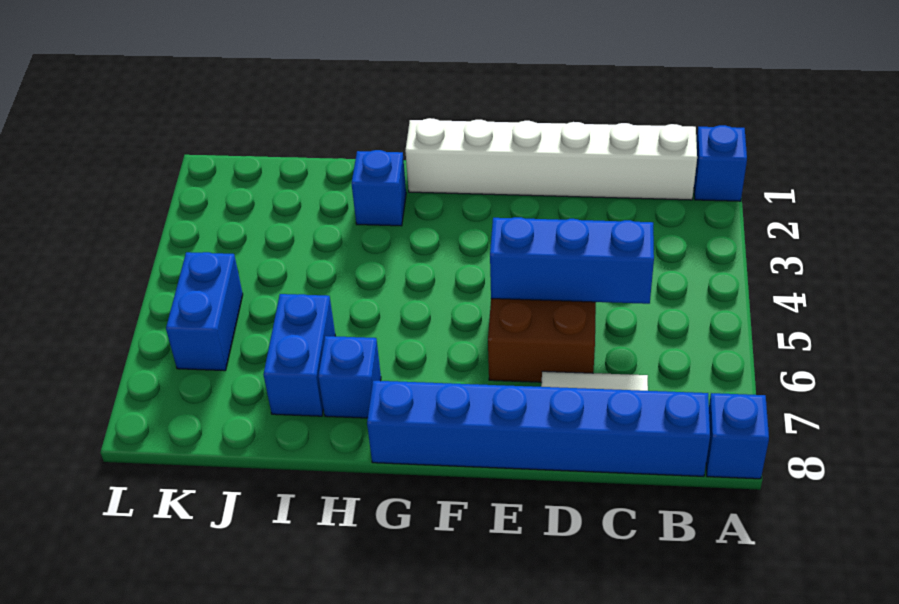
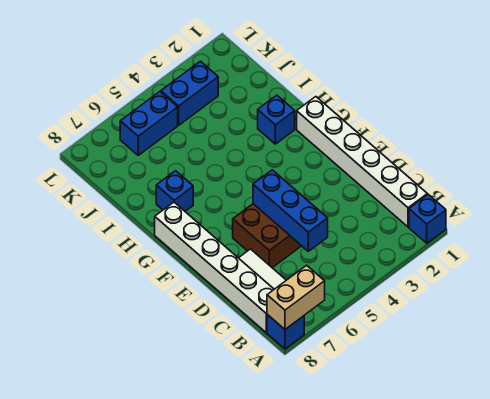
none -> tan 1x2 brick [267,265,325,329]
blue 1x6 brick [367,381,710,476] -> white 1x6 brick [155,202,274,333]
blue 1x2 brick [263,294,335,416] -> blue 1x2 brick moved to [161,61,218,125]

